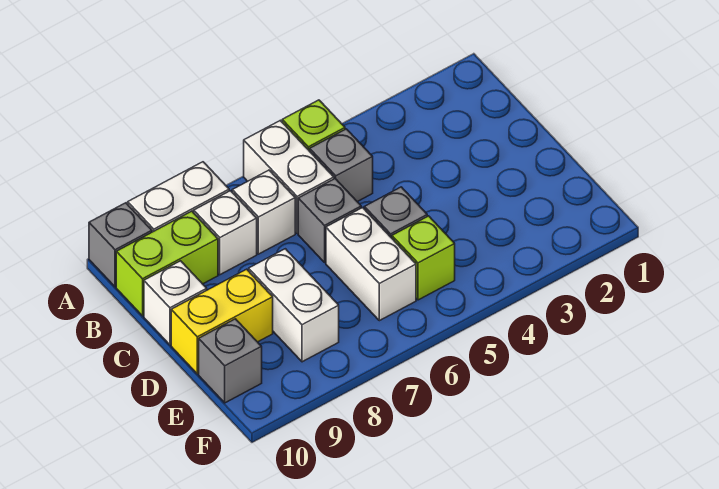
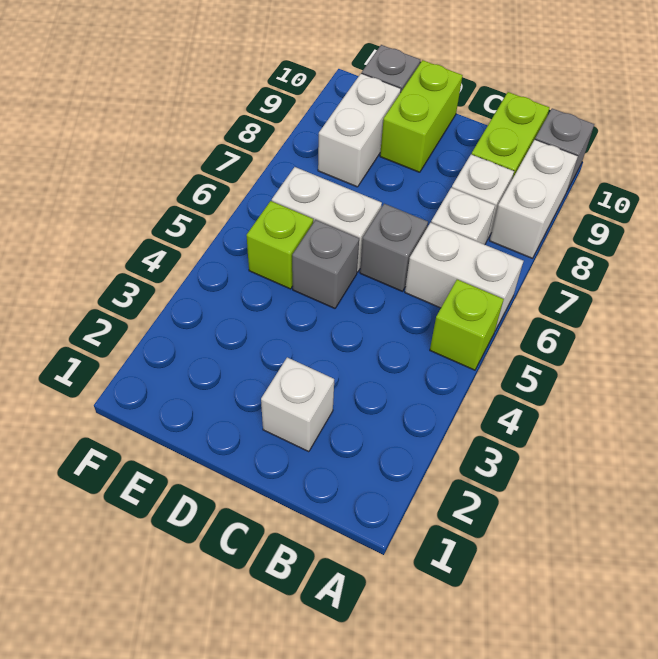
grey 1x1 brick [310,129,373,202] -> none
white 1x1 brick [144,261,207,345] -> white 1x1 brick moved to [261,357,334,452]
white 1x2 brick [249,249,339,362] -> white 1x2 brick turned to [318,73,401,187]
yellow 1x2 brick [171,269,273,374] -> lime 1x2 brick [380,60,463,172]

